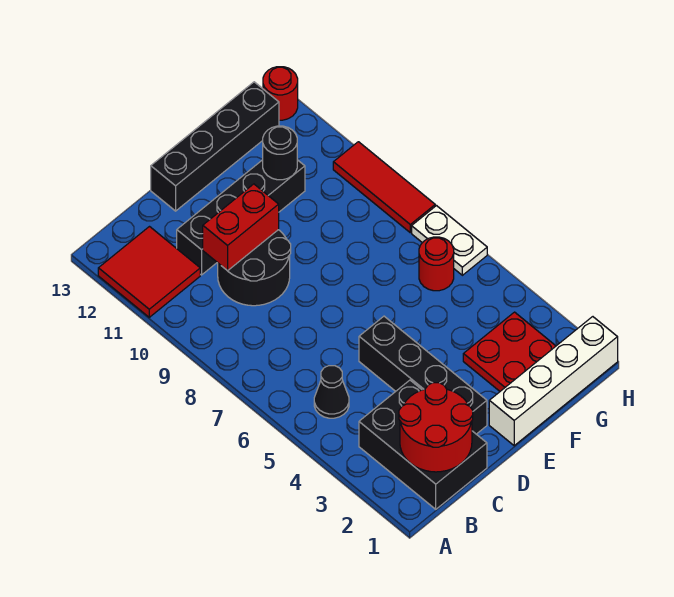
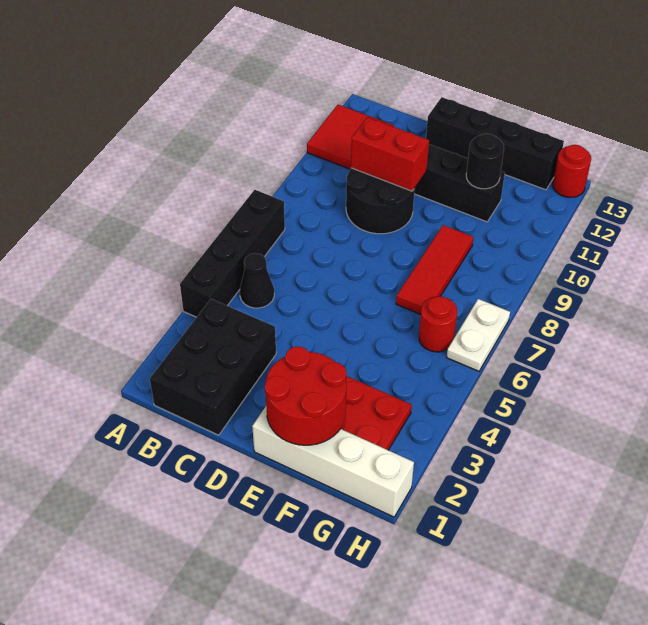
red 2x2 round brick [399,383,473,472] -> red 2x2 round brick moved to [265,346,347,445]
black 1x4 brick [359,316,487,434] -> black 1x4 brick moved to [180,190,285,317]
red 1x3 tile [333,142,435,233] -> red 1x3 tile moved to [396,225,473,314]

